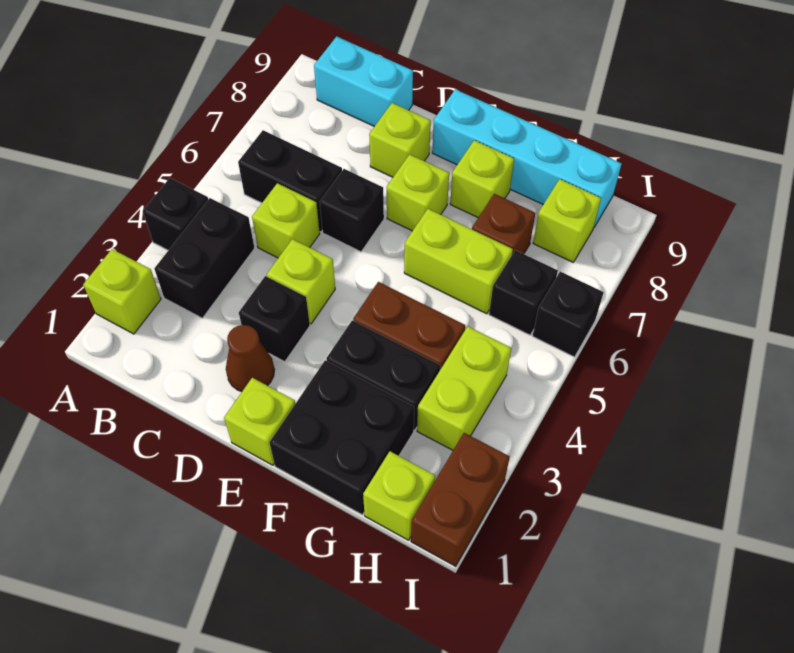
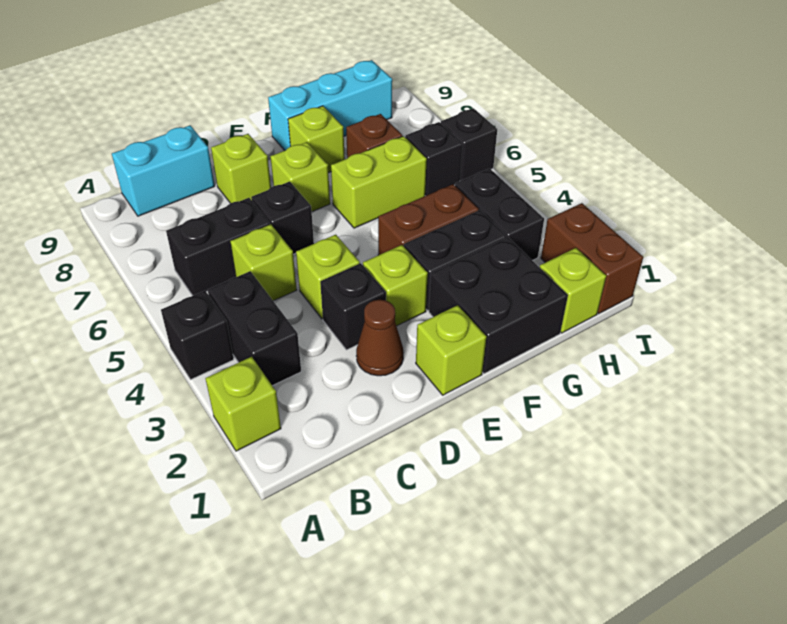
cyan 1x4 brick [432,89,622,227] -> cyan 1x3 brick [268,60,392,150]
lime 1x2 brick [417,327,511,450] -> black 1x2 brick [455,168,544,261]
lime 1x1 brick [533,179,601,262] -> lime 1x1 brick moved to [363,245,428,326]

